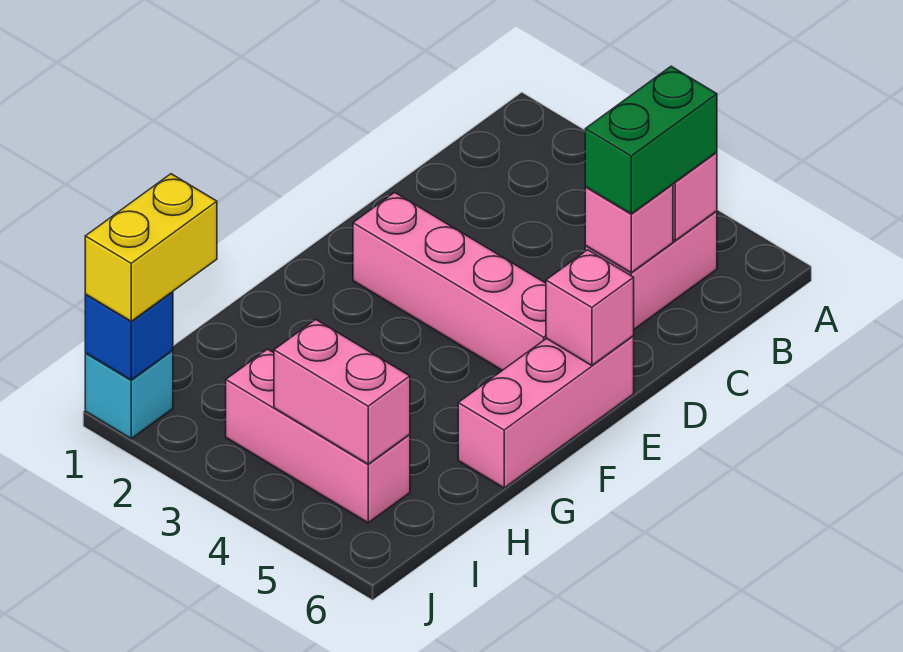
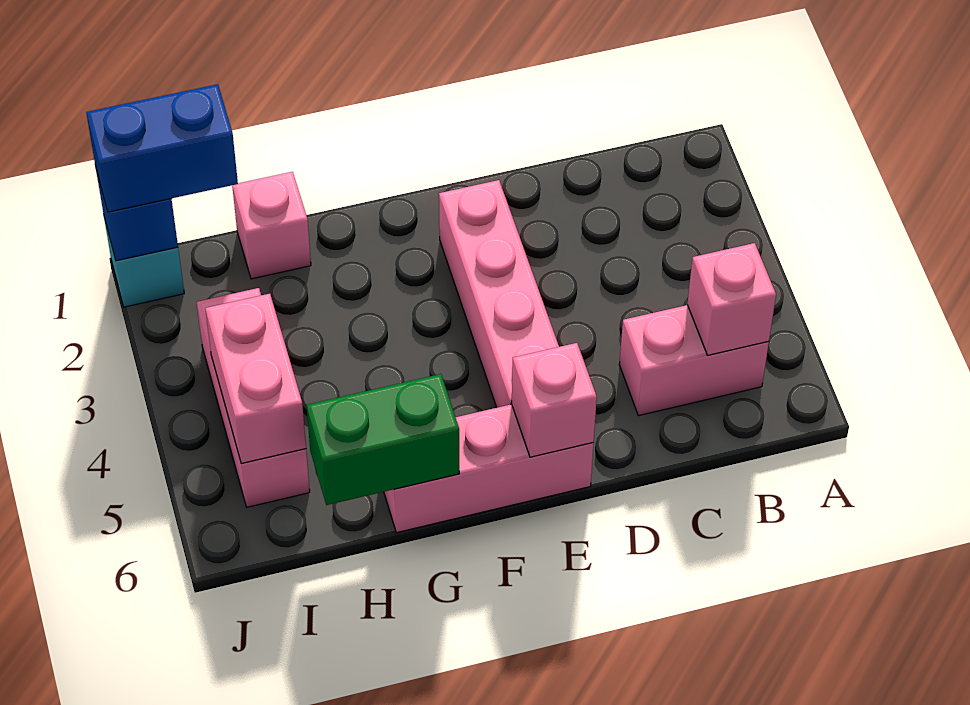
green 1x2 brick [585,66,717,214] -> green 1x2 brick moved to [307,374,459,505]
pink 1x1 brick [585,184,673,273] -> pink 1x1 brick moved to [232,172,311,279]
yellow 1x2 brick [85,174,217,321] -> blue 1x2 brick [86,84,238,212]

